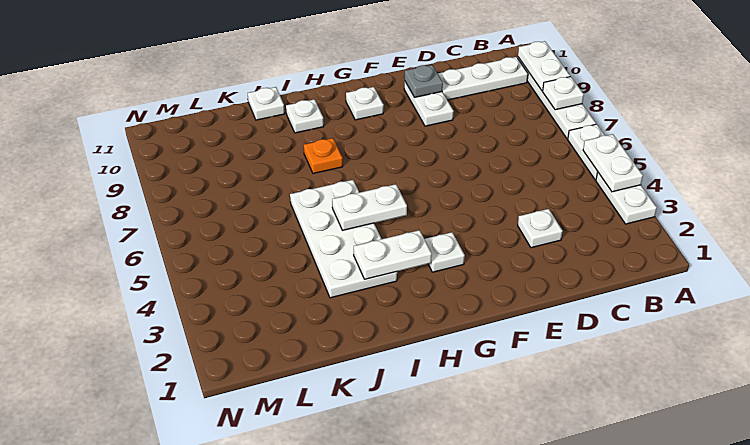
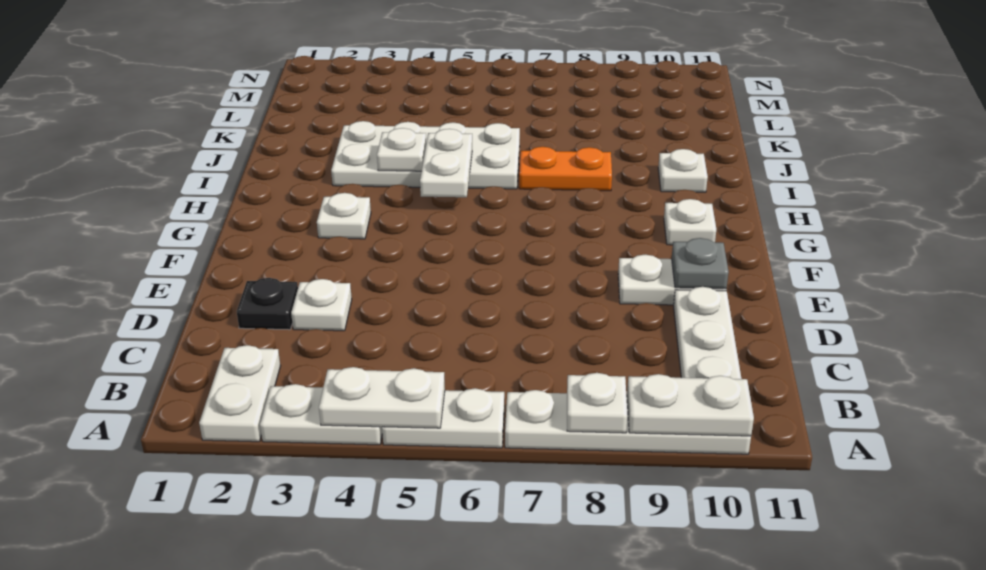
none -> black 1x1 plate [237,278,298,330]
white 1x2 plate [354,230,432,279] -> white 1x2 plate moved to [199,345,280,442]
orange 1x1 plate [304,138,343,174] -> orange 1x2 plate [519,147,612,191]
white 1x1 plate [248,87,285,120] -> white 1x1 plate moved to [377,128,426,171]

